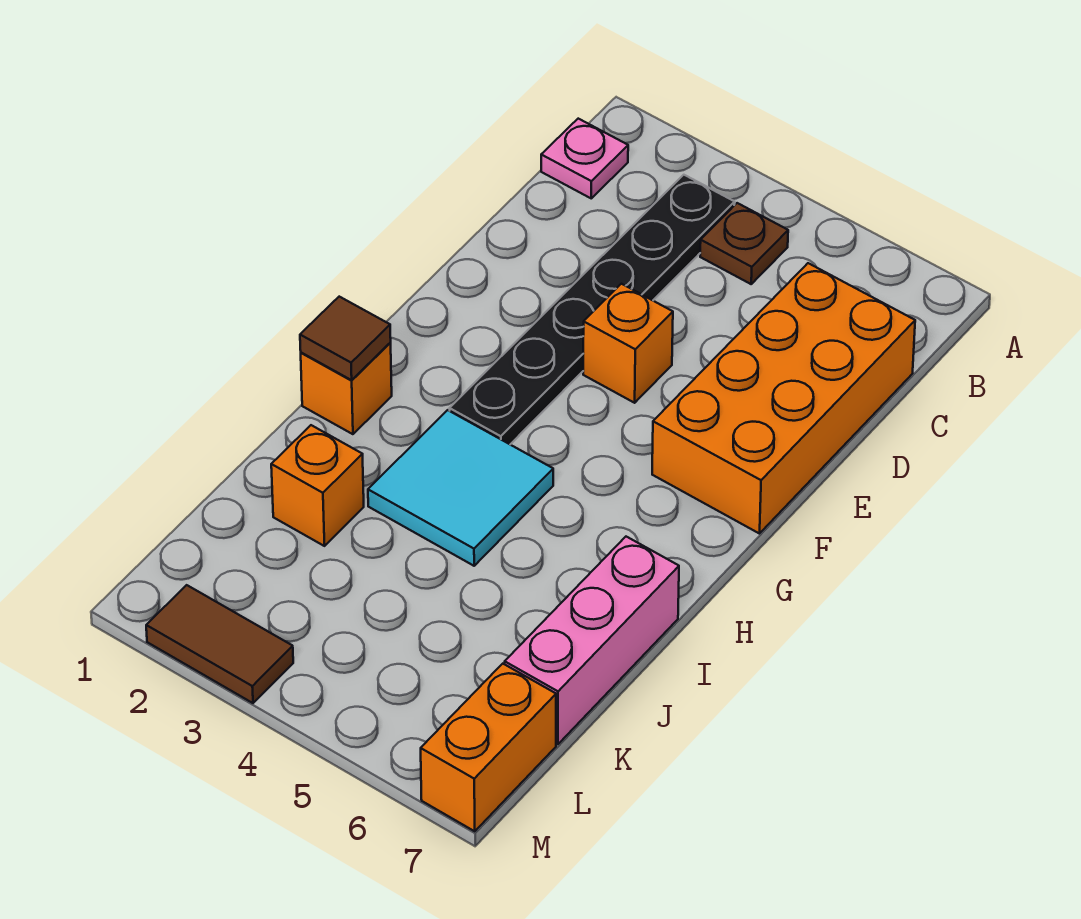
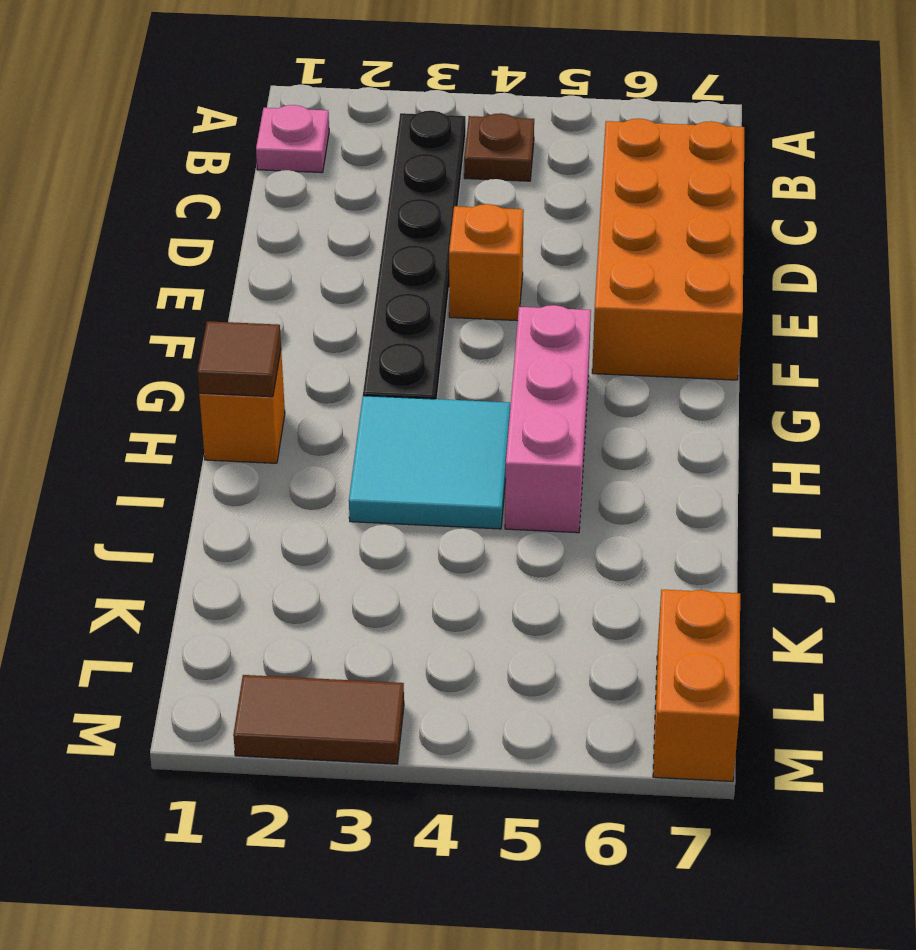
pink 1x3 brick [505,537,679,744] -> pink 1x3 brick moved to [505,305,591,533]
orange 1x1 brick [271,425,364,546] -> none

